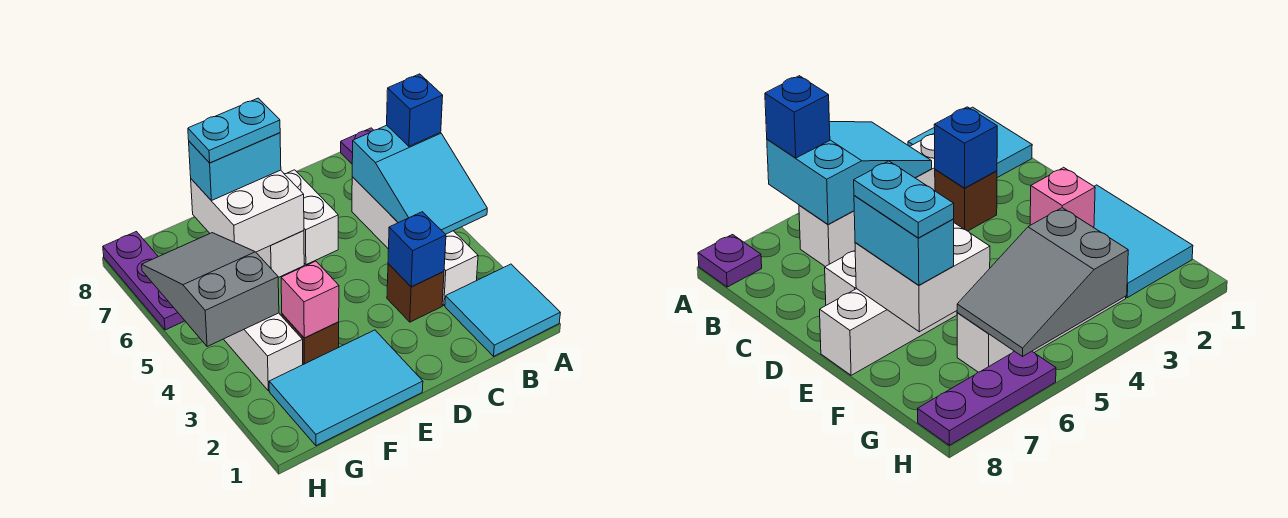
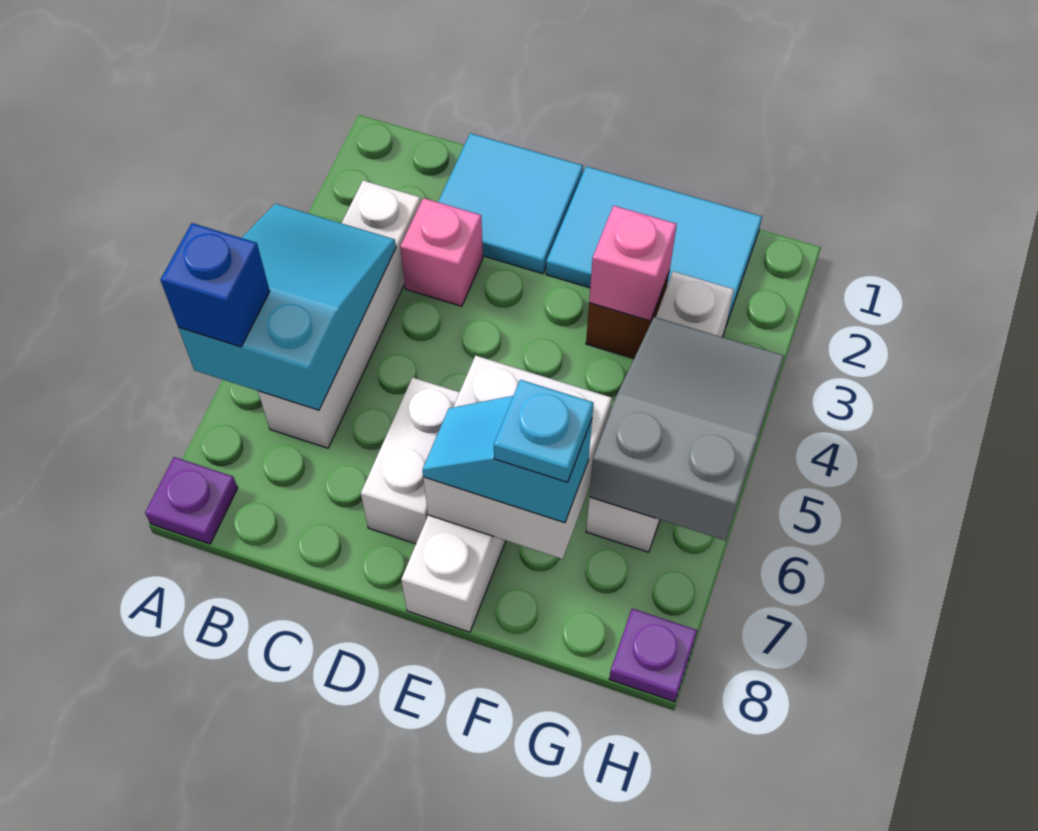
cyan 2x2 tile [445,264,560,356] -> cyan 2x2 tile moved to [438,133,583,274]
brown 1x1 brick [387,264,444,322] -> pink 1x1 brick [400,198,483,306]
blue 1x1 brick [388,212,446,287] -> none
cyan 1x2 brick [189,133,281,201] -> cyan 1x2 slope [422,396,592,523]
cyan 1x2 plate [188,98,280,163] -> cyan 1x1 plate [494,380,594,482]
grey 2x3 slope [142,233,279,347] -> grey 2x3 slope turned to [589,317,784,540]
purple 1x3 plate [103,232,185,330] -> purple 1x1 plate [609,609,698,702]

